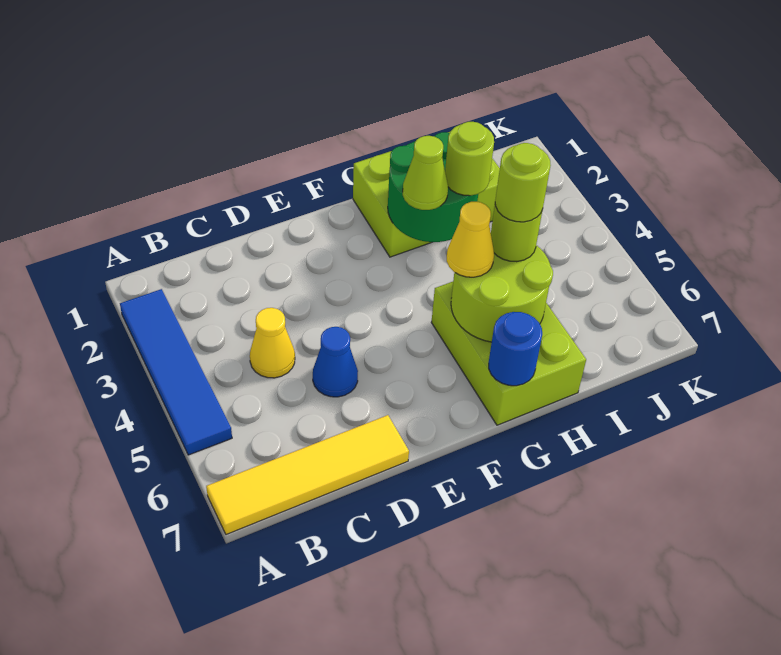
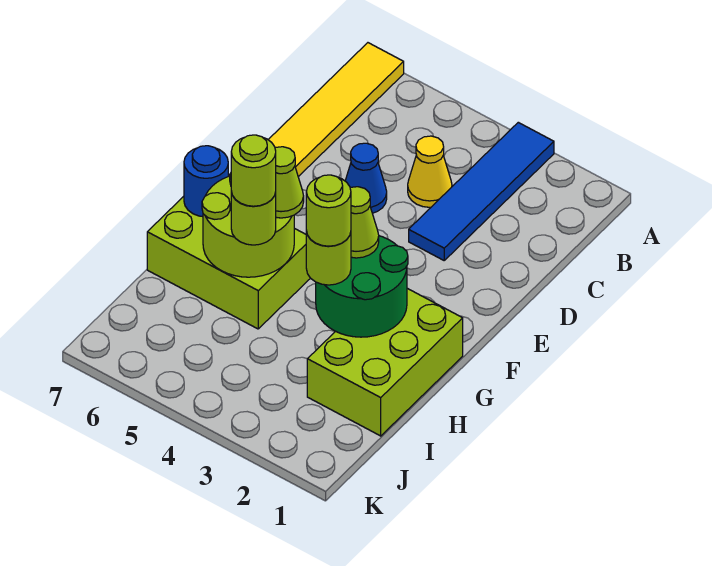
blue 1x4 tile [120,289,232,455] -> blue 1x4 tile turned to [409,122,554,260]
yellow 1x1 cone [447,202,494,277] -> lime 1x1 cone [275,147,304,218]
none -> lime 1x1 round brick [306,175,351,246]

